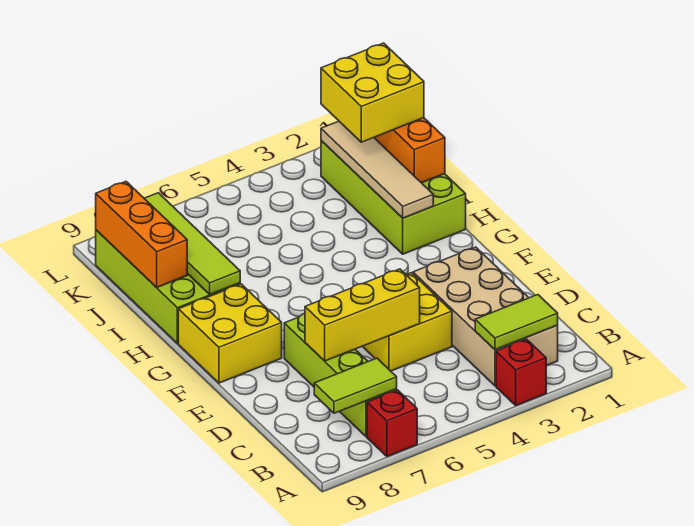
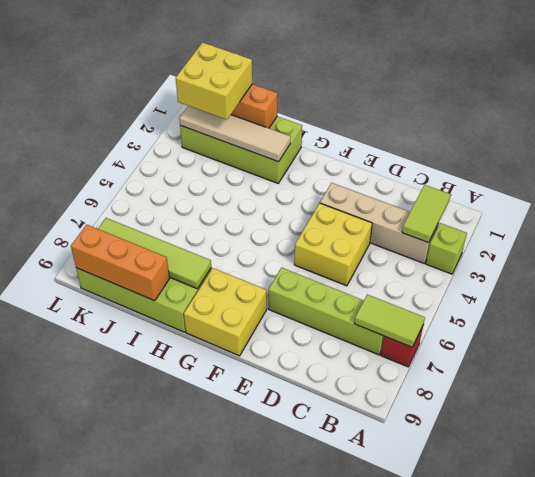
red 1x1 brick [496,339,546,405] -> lime 1x1 brick [426,223,467,274]
tan 2x4 brick [413,247,558,386] -> tan 1x4 brick [320,183,438,263]
lime 1x2 tile [314,358,397,413] -> lime 1x2 tile turned to [354,294,425,347]
yellow 1x3 brick [305,269,420,361] -> none

